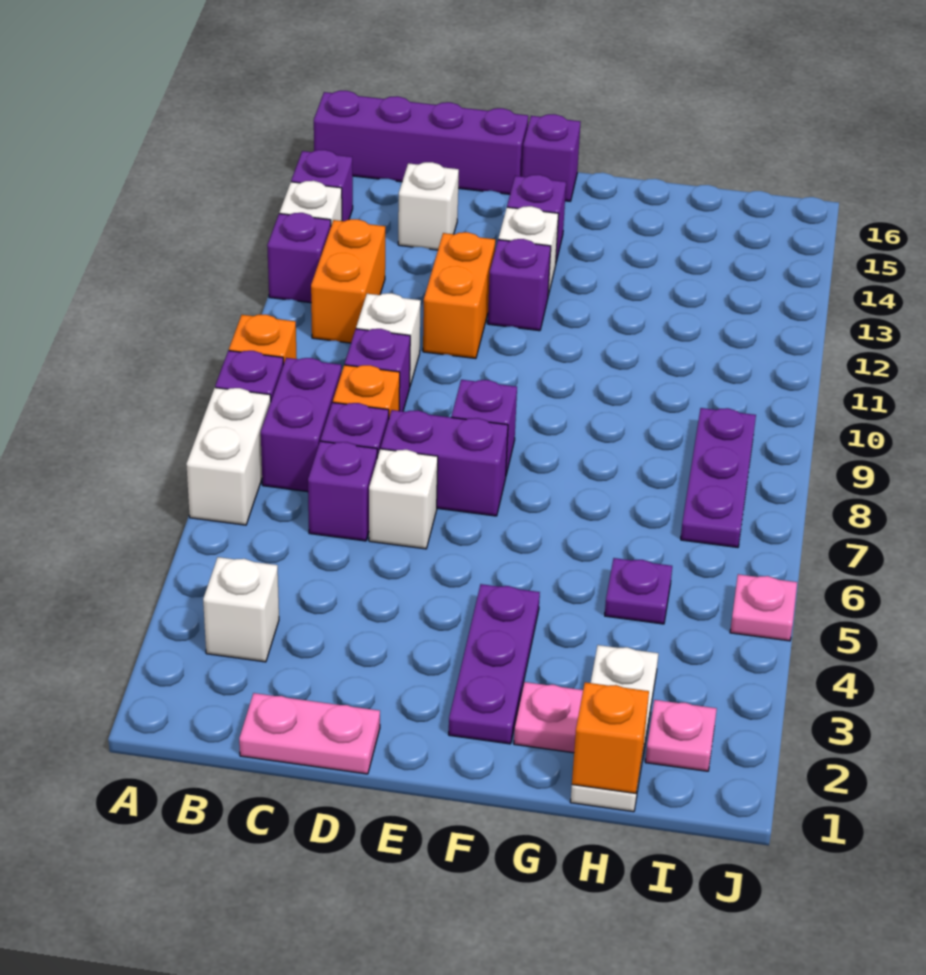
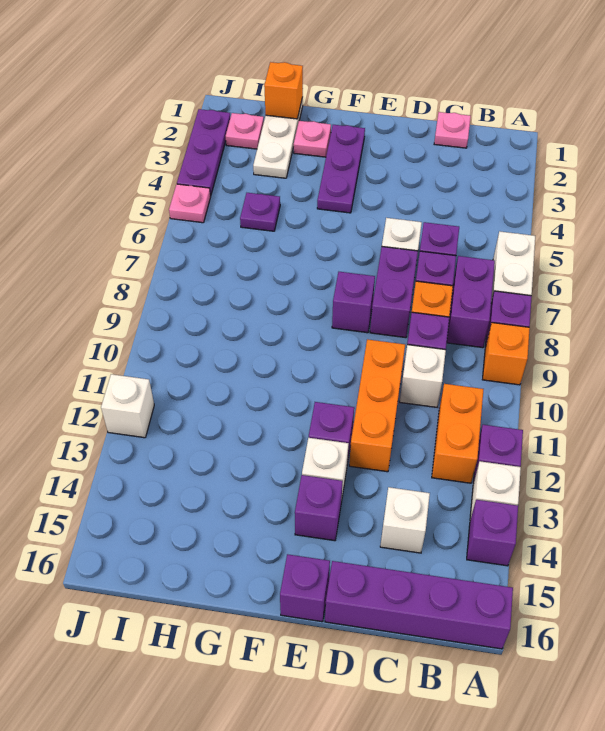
white 1x1 brick [203,557,279,662] -> white 1x1 brick moved to [101,374,154,438]
pink 1x2 plate [239,693,380,774] -> pink 1x1 plate [434,112,471,148]
purple 1x2 brick [381,410,508,516] -> purple 1x2 brick turned to [370,247,418,338]
orange 1x2 brick [423,232,495,359] -> orange 1x3 brick [349,339,405,472]
purple 1x3 plate [681,408,756,547] -> purple 1x3 plate moved to [177,109,230,196]

